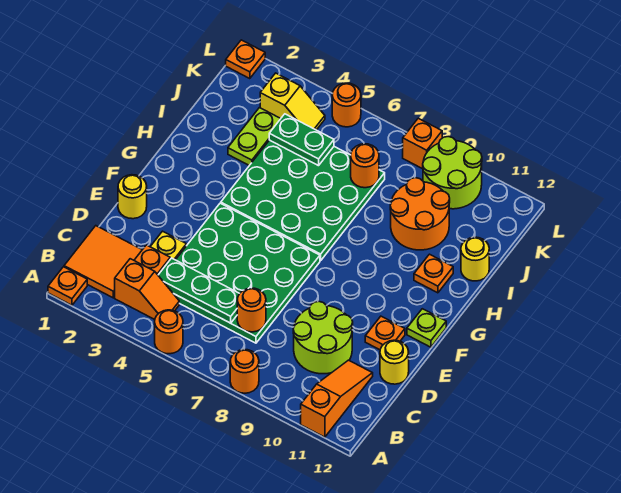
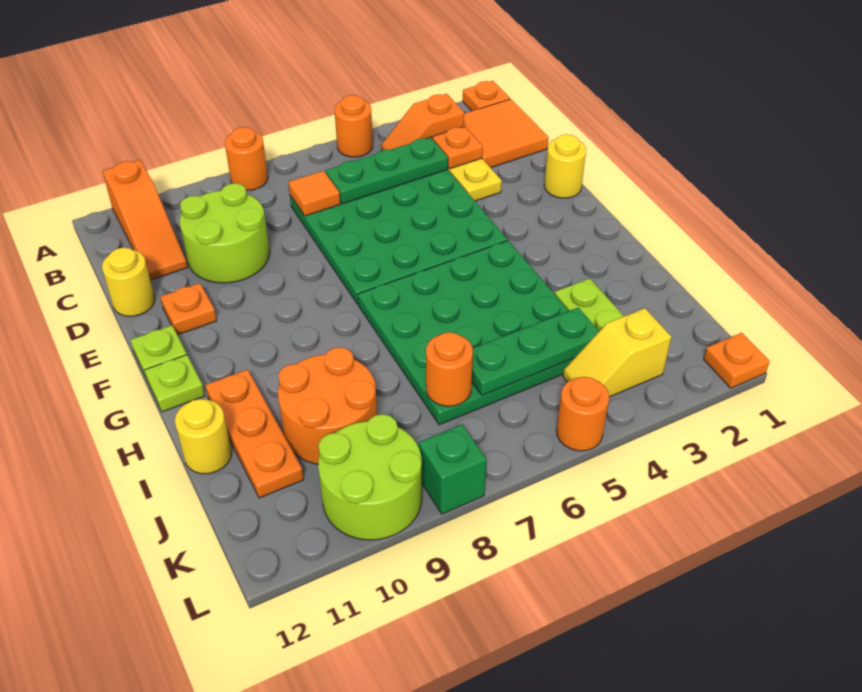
orange 1x1 round brick [237,288,266,332] -> orange 1x1 tile [288,171,340,216]
none -> lime 1x1 plate [145,355,205,412]
orange 1x1 plate [414,254,453,293] -> orange 1x3 plate [205,369,304,498]
green 1x2 plate [269,114,334,166] -> green 1x3 plate [472,307,599,395]
orange 1x1 brick [403,118,442,169] -> green 1x1 brick [419,425,487,514]

